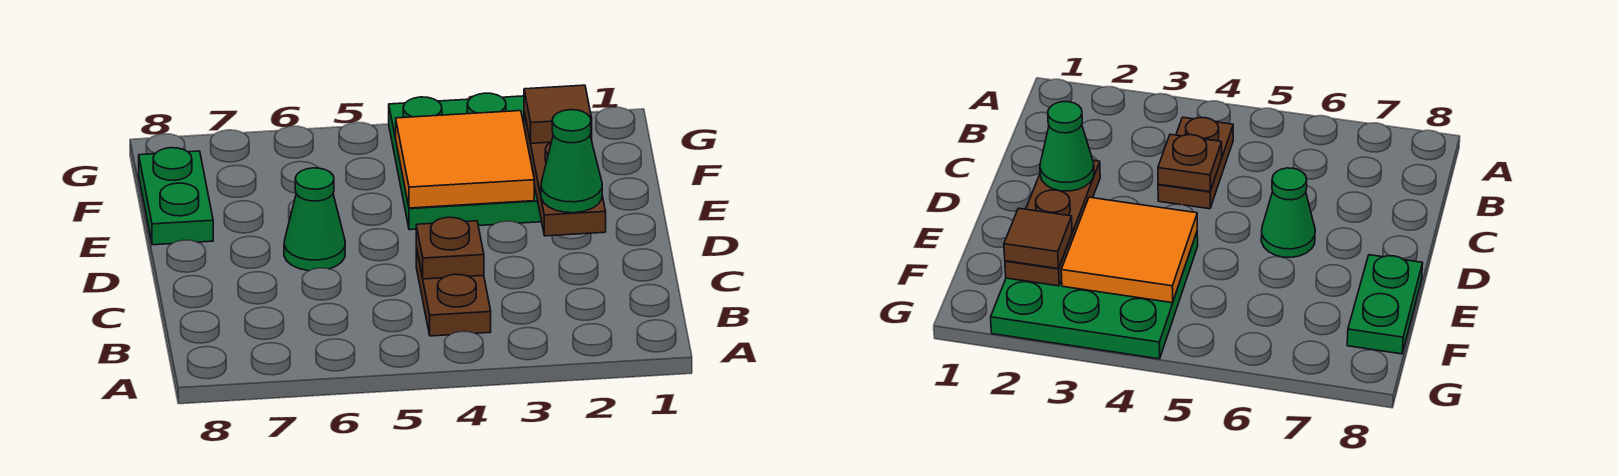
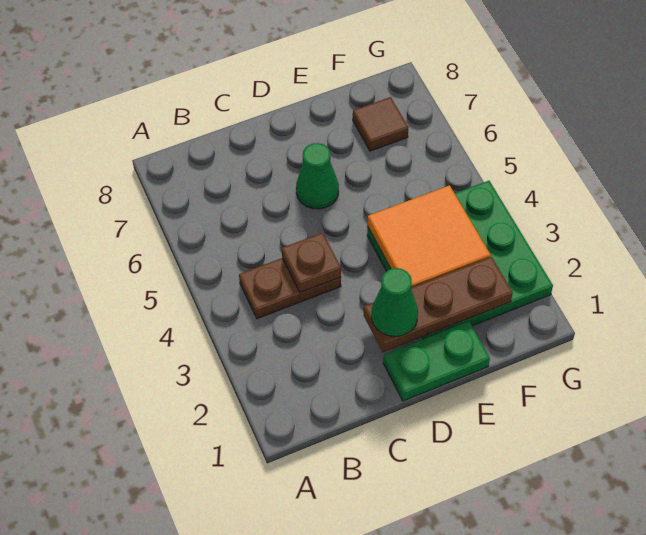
green 1x2 plate [139,148,213,245] -> green 1x2 plate moved to [383,321,490,401]
brown 1x1 tile [524,85,592,143] -> brown 1x1 tile moved to [353,97,408,151]

